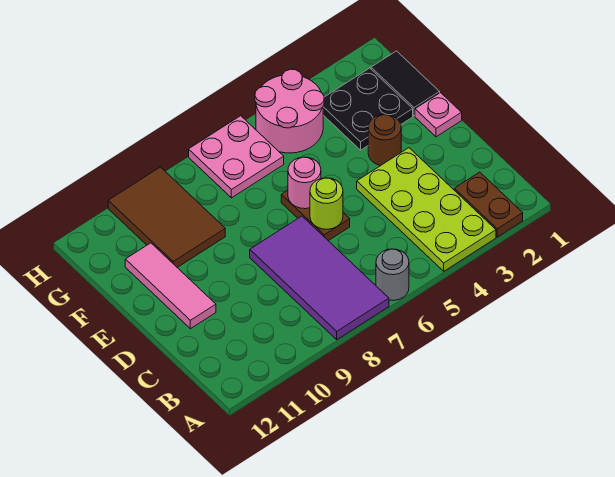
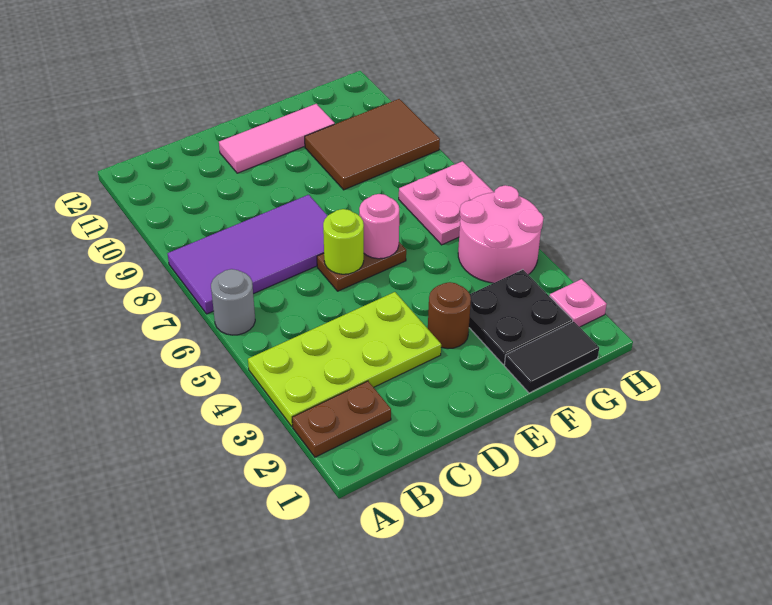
pink 1x1 plate [415,93,462,137] -> pink 1x1 plate moved to [550,279,607,327]

